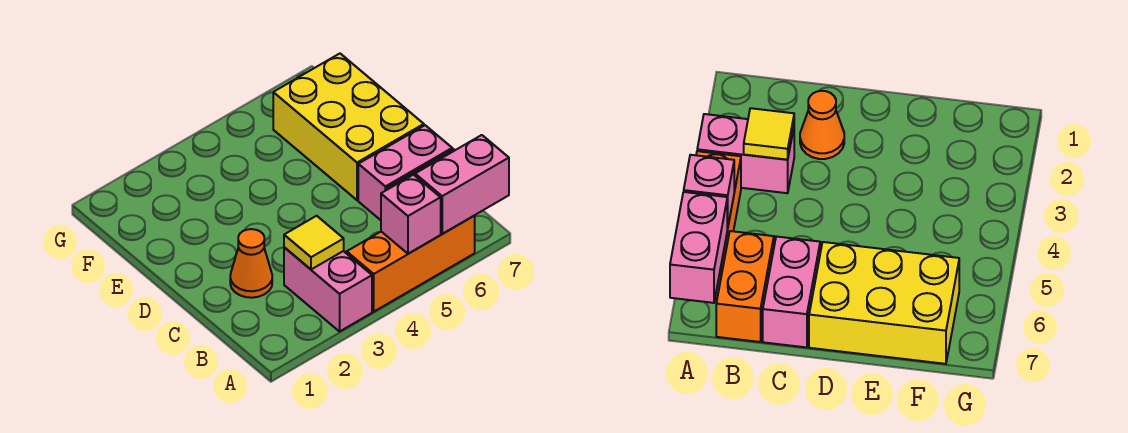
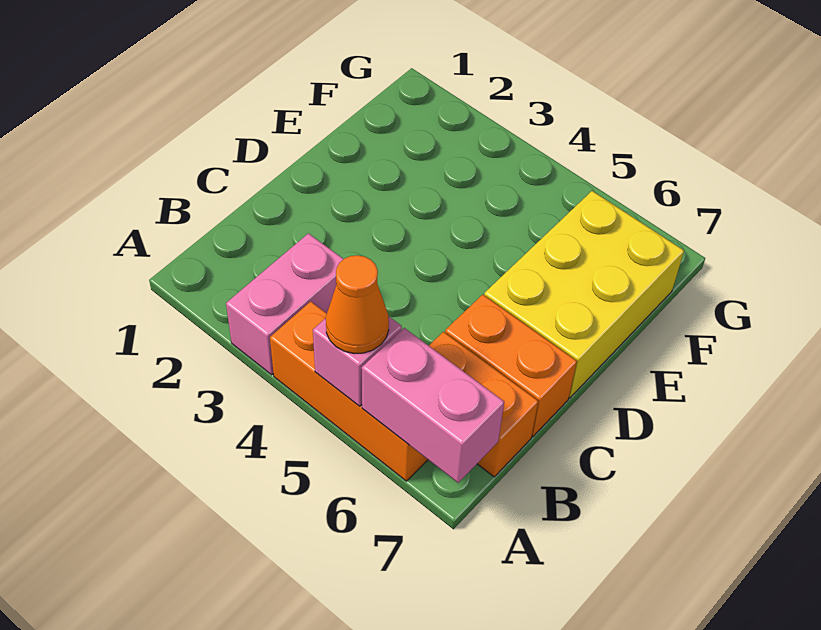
yellow 1x1 tile [284,216,344,269] -> none
orange 1x1 cone [230,229,272,298] -> orange 1x1 cone moved to [326,255,389,354]
pink 1x2 brick [358,125,452,220] -> orange 1x2 brick [445,295,577,437]

